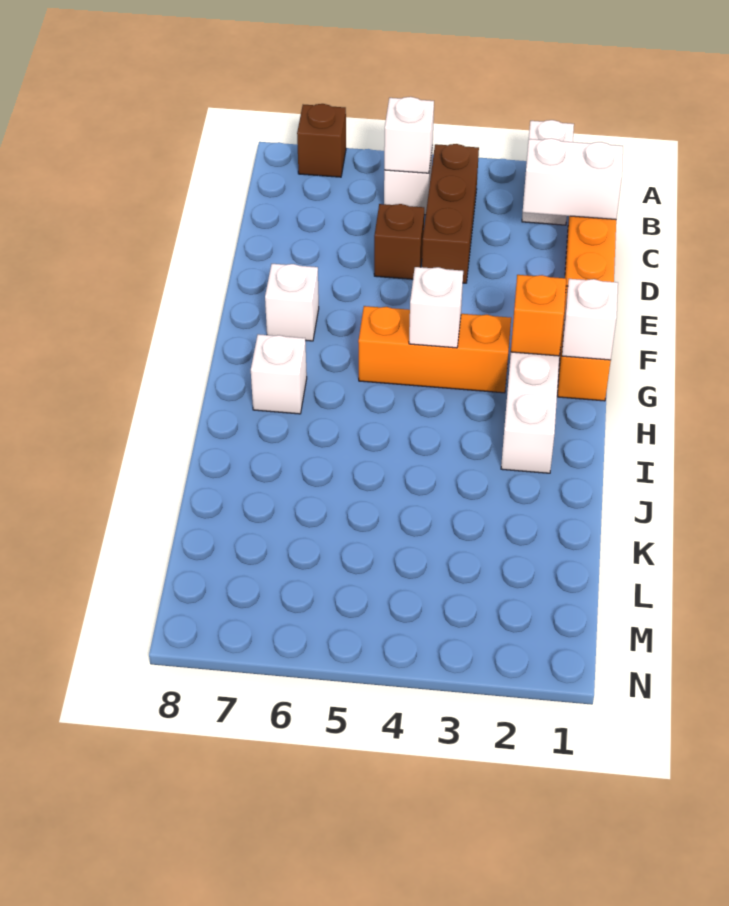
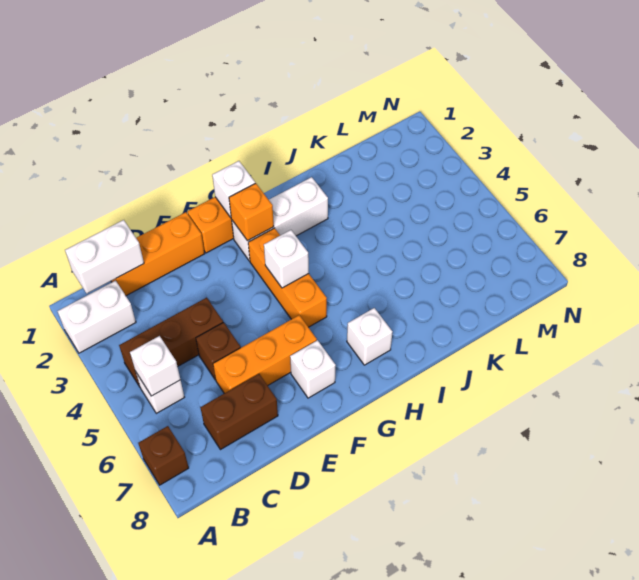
white 1x2 brick [523,138,623,219] -> white 1x2 brick turned to [65,220,144,293]
none -> brown 1x2 brick [200,374,278,450]
none -> orange 1x3 brick [213,315,317,393]

